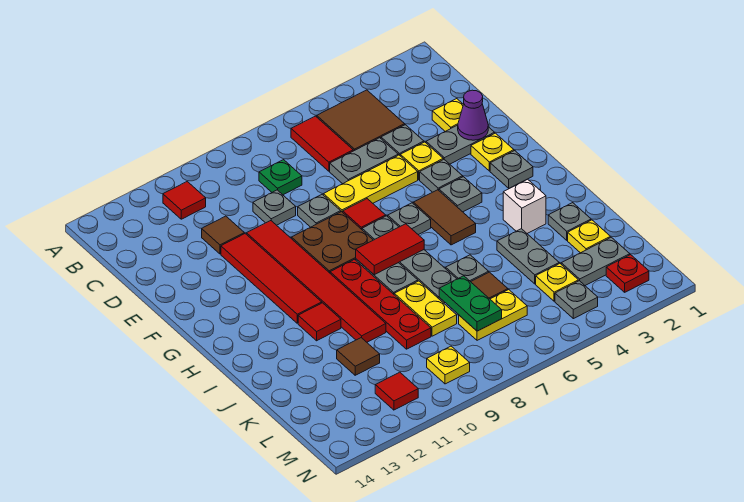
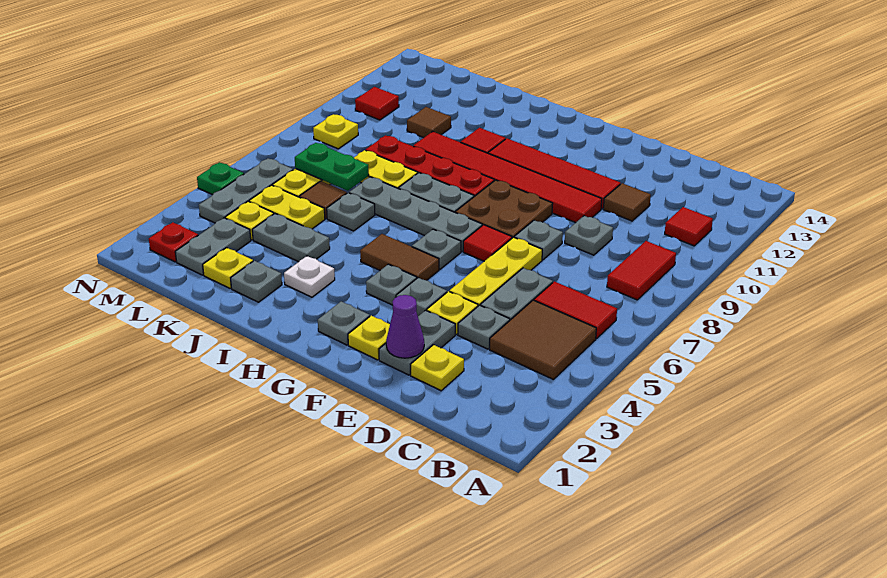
green 1x1 plate [259,160,302,195] -> green 1x1 plate moved to [197,162,244,195]
red 1x2 tile [356,224,424,275] -> red 1x2 tile moved to [607,241,676,300]
white 1x1 brick [503,179,546,233] -> white 1x1 plate [284,256,335,297]
none -> yellow 1x2 plate [249,185,325,229]
grey 1x1 plate [555,281,598,319] -> grey 1x3 plate [199,158,293,223]

